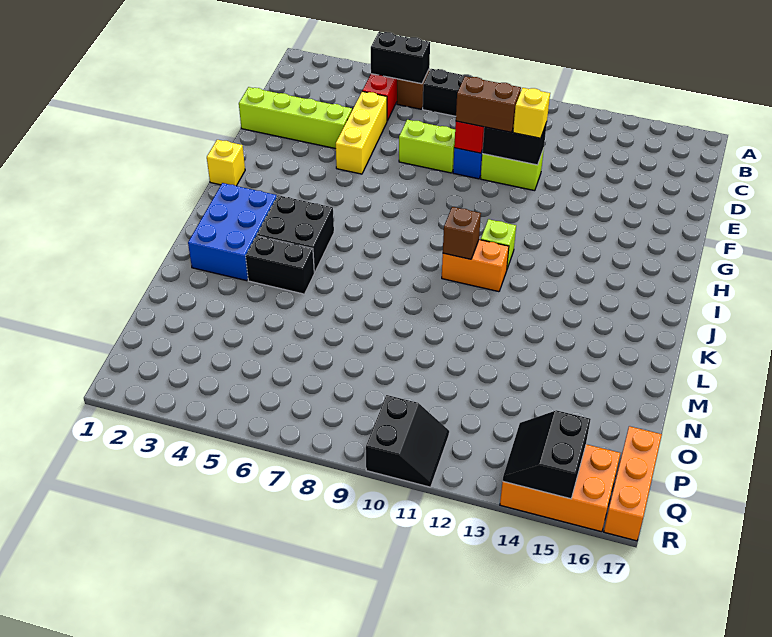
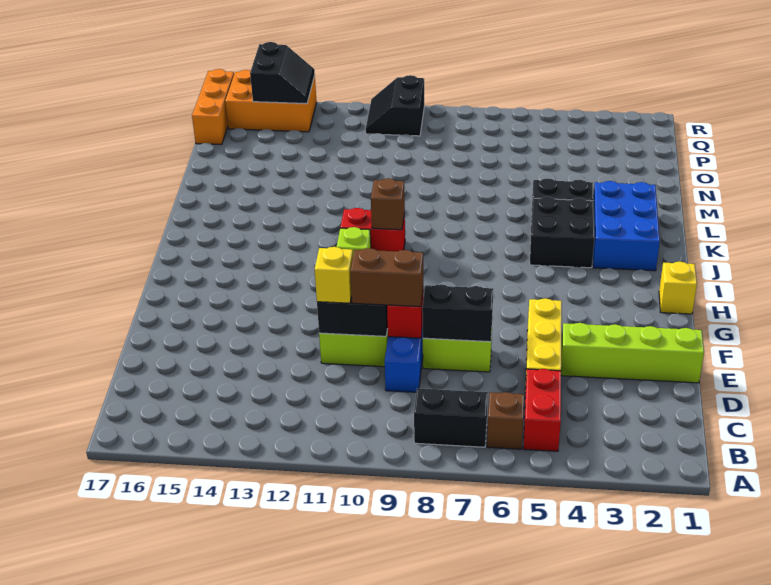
black 1x2 brick [371,32,430,84] -> black 1x2 brick moved to [422,284,493,342]
orange 1x2 brick [442,240,509,292] -> red 1x2 brick [340,208,405,251]

